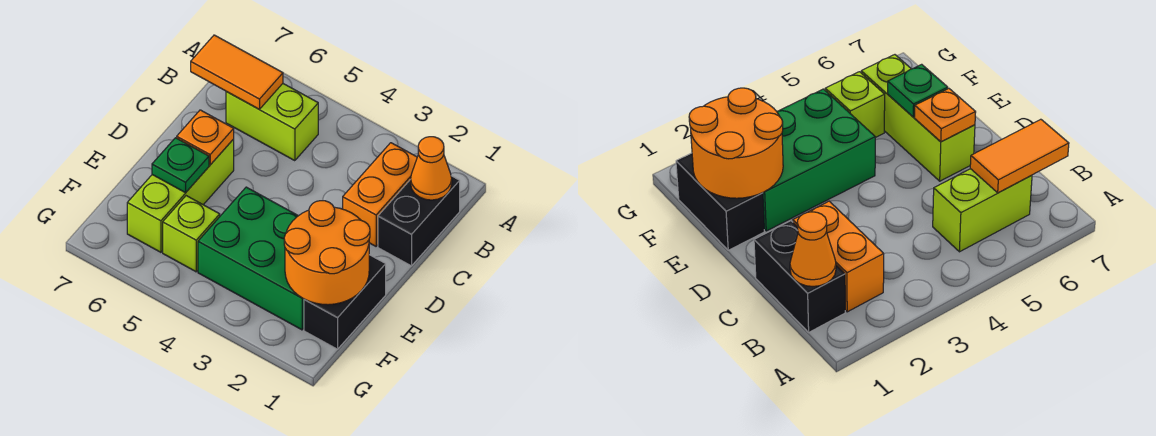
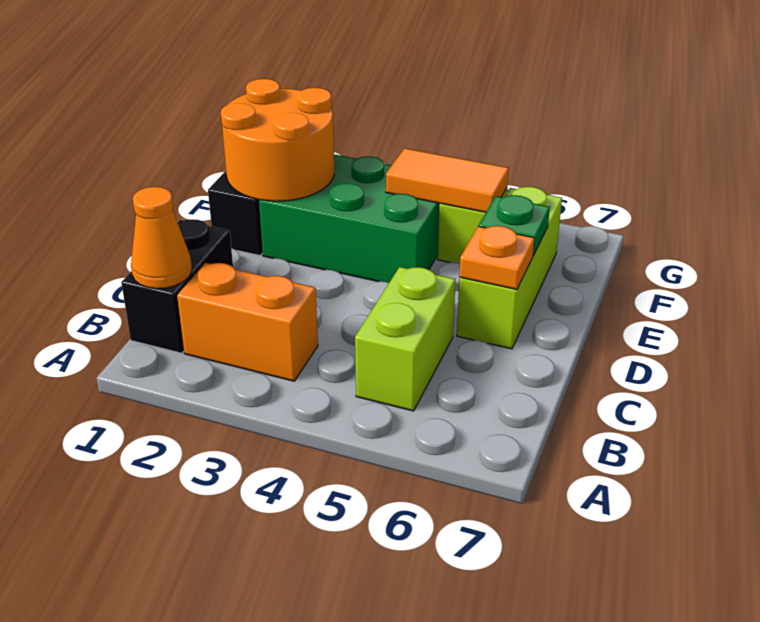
orange 1x2 brick [343,143,417,246] -> orange 1x2 brick turned to [177,263,318,381]
lime 1x2 brick [226,84,318,161] -> lime 1x2 brick turned to [355,267,455,411]
orange 1x2 tile [191,35,283,109] -> orange 1x2 tile moved to [386,148,509,212]

